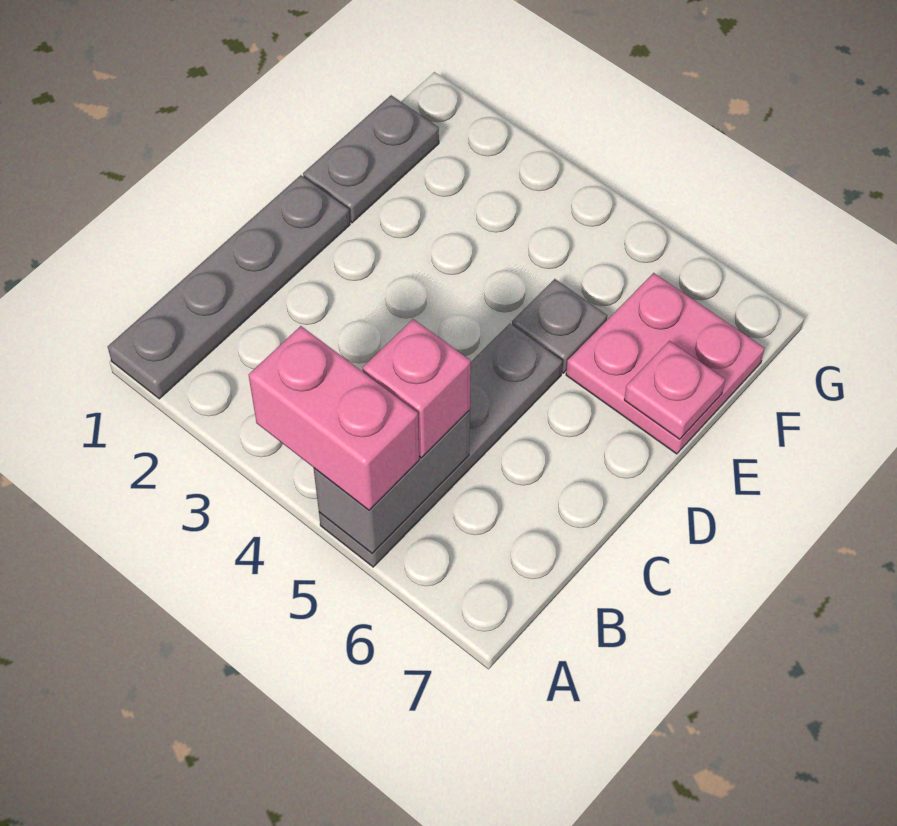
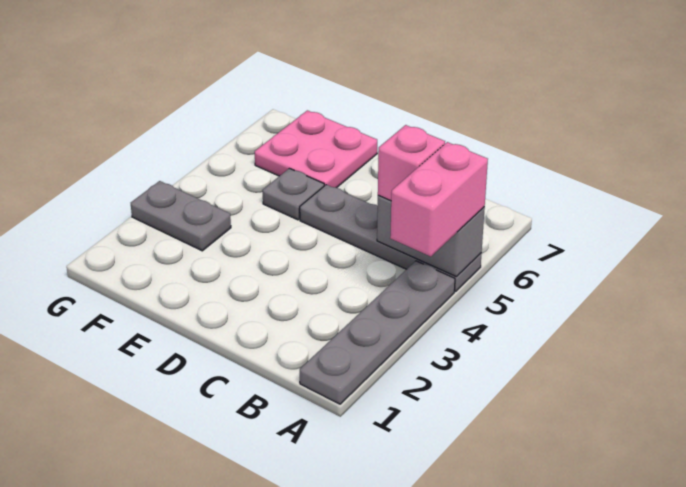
grey 1x4 plate [108,175,350,399] -> grey 1x4 plate turned to [300,261,455,404]
grey 1x2 plate [303,95,439,223] -> grey 1x2 plate moved to [131,181,231,251]
pink 1x1 plate [624,341,725,439] -> none

